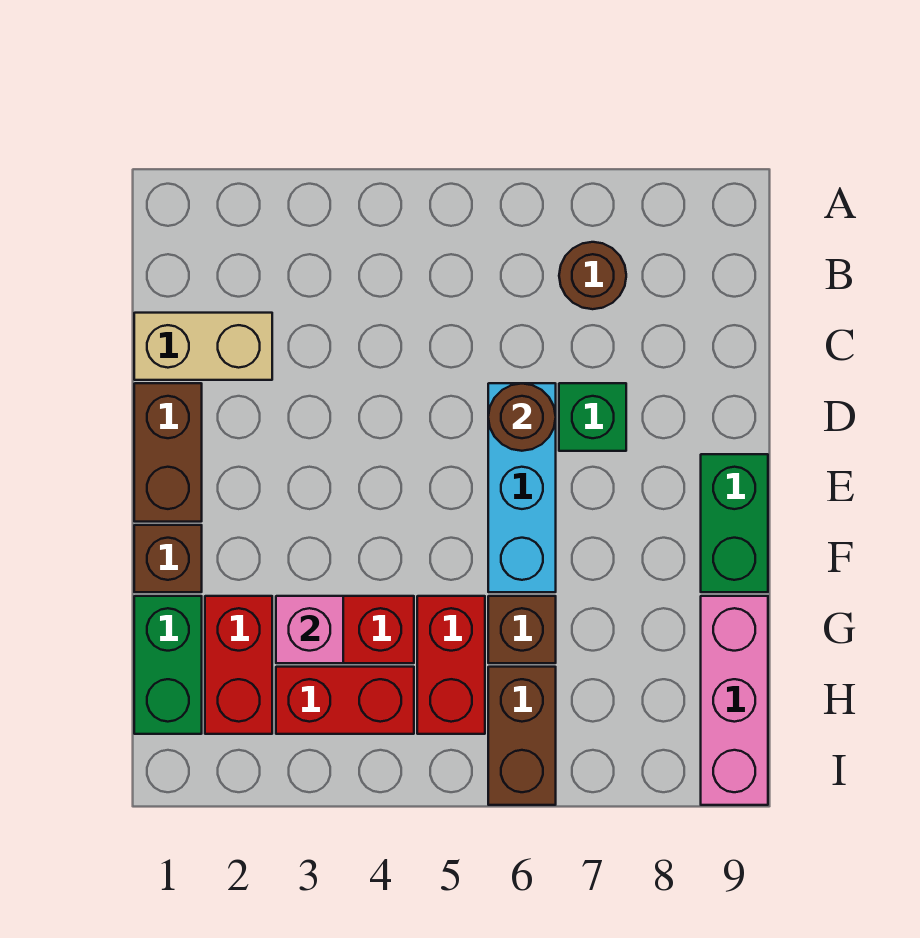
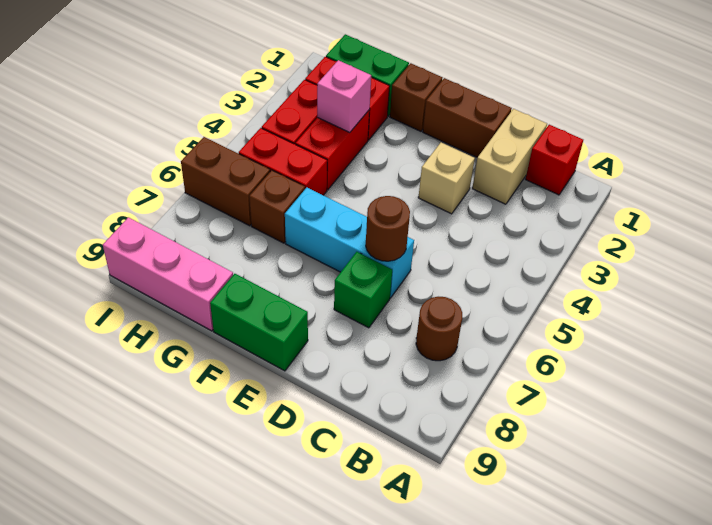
none -> red 1x1 brick [526,125,583,195]
none -> tan 1x1 brick [418,143,475,214]

